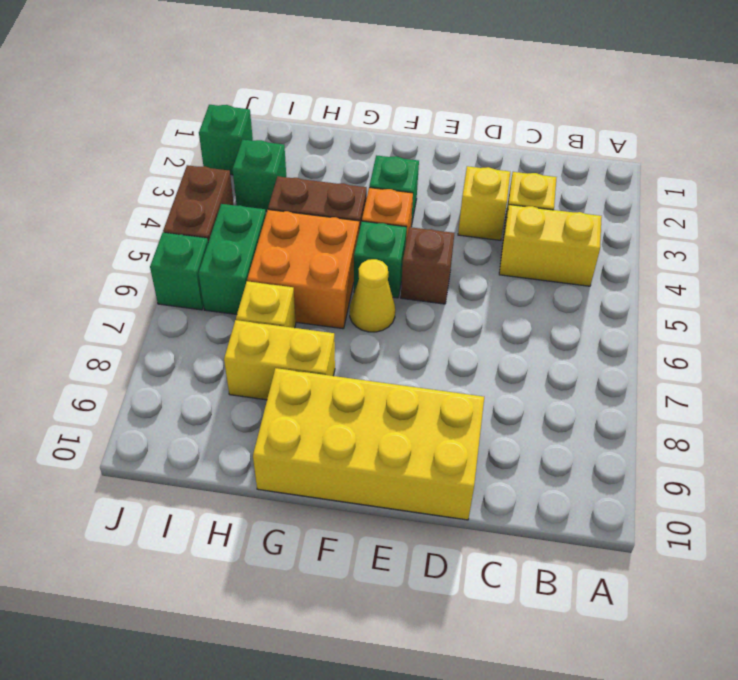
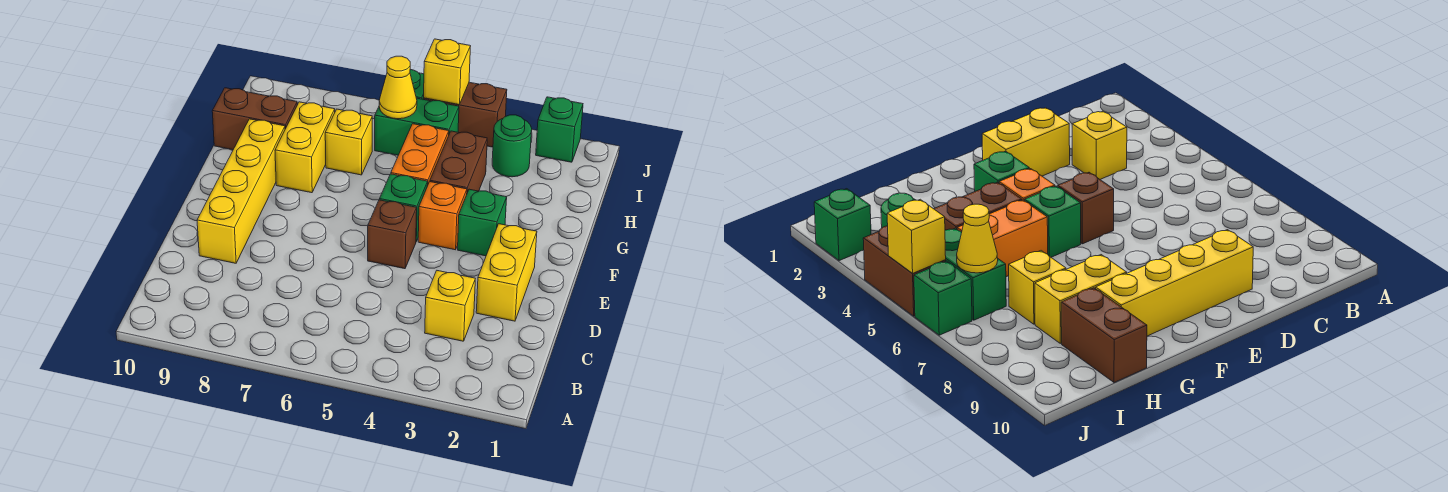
yellow 1x2 brick [499,205,602,286] -> yellow 1x2 brick moved to [476,224,537,321]
yellow 1x1 brick [458,166,510,240] -> yellow 1x1 brick moved to [424,39,471,104]
yellow 2x4 brick [253,368,484,520] -> yellow 1x4 brick [197,119,285,263]
yellow 1x1 cone [350,259,395,332] -> yellow 1x1 cone moved to [379,56,417,119]
orange 2x2 brick [247,210,359,329] -> orange 1x2 brick [391,124,449,186]
none -> brown 1x2 brick [212,88,297,150]
green 1x1 brick [233,140,286,211] -> green 1x1 round brick [492,115,532,177]

